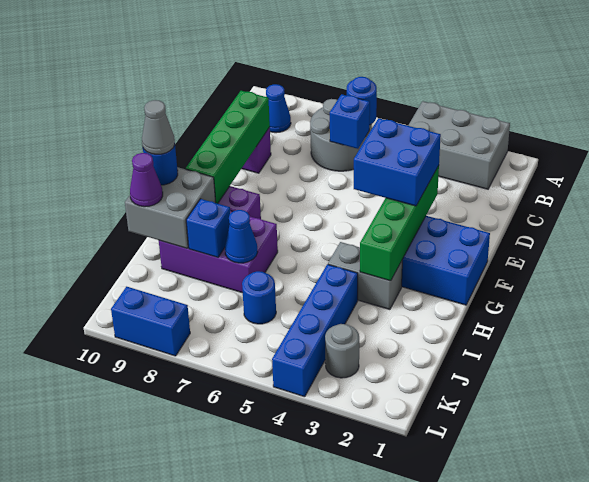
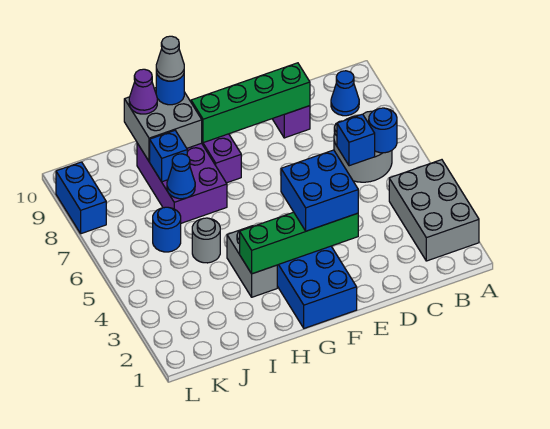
blue 1x4 brick [272,264,358,397] -> none
grey 1x1 round brick [325,324,359,378] -> grey 1x1 round brick moved to [192,218,220,263]

